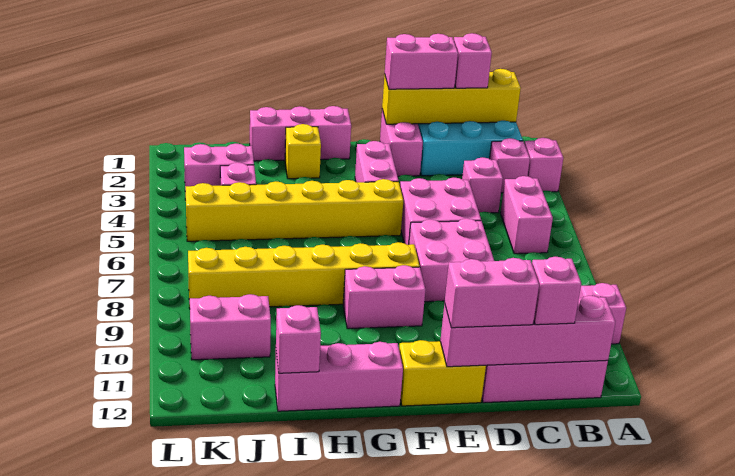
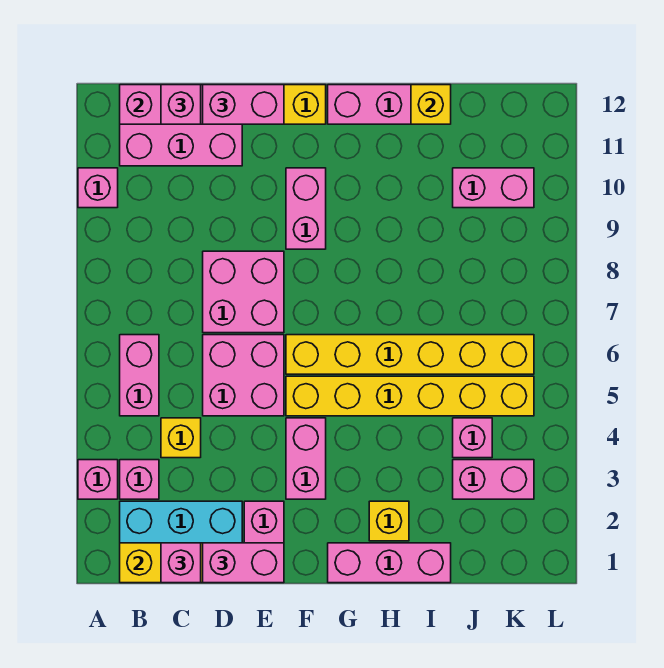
pink 1x1 brick [462,157,503,213] -> yellow 1x1 brick [161,418,201,458]
yellow 1x6 brick [188,242,420,308] -> yellow 1x6 brick moved to [286,335,534,374]
pink 1x2 brick [343,265,425,329] -> pink 1x2 brick turned to [286,168,326,249]
pink 1x1 brick [276,305,321,373] -> yellow 1x1 brick [411,85,451,124]

